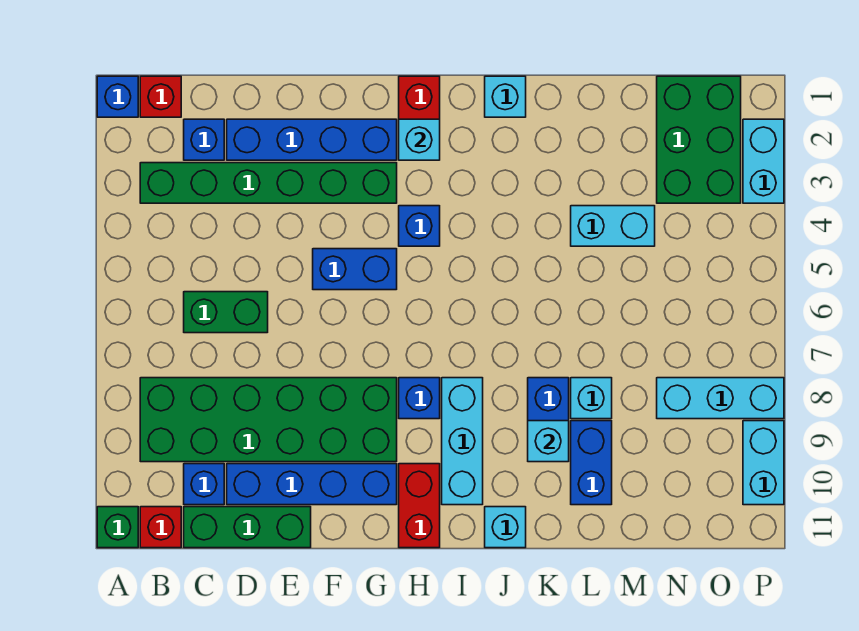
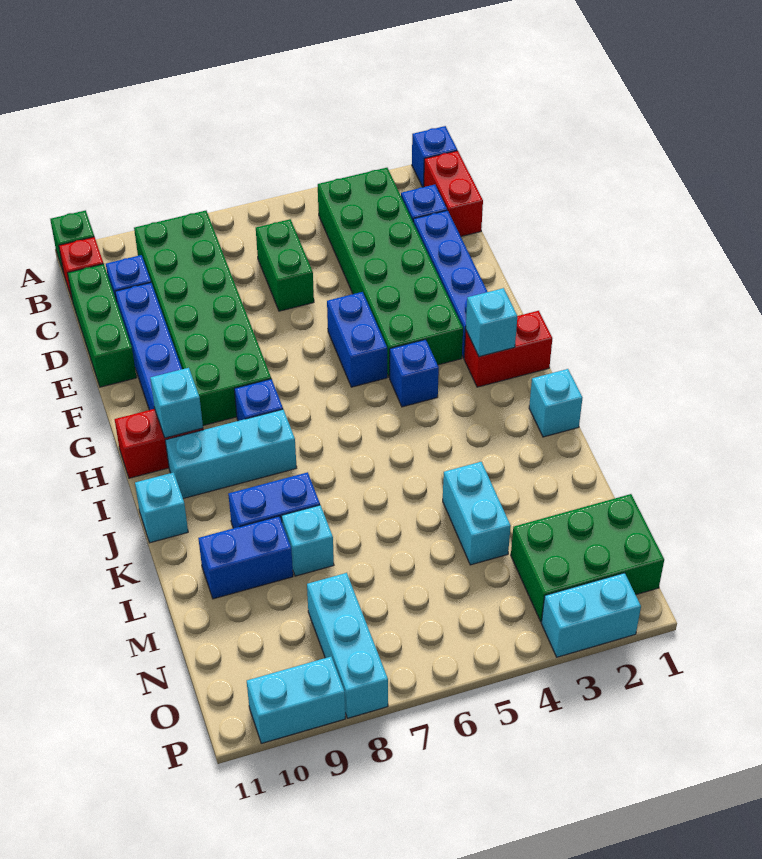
red 1x1 brick [140,76,181,117] -> red 1x2 brick [424,151,483,236]
green 1x6 brick [140,163,397,203] -> green 2x6 brick [318,168,463,377]
cyan 1x1 brick [528,421,569,462] -> cyan 1x1 brick moved to [150,368,203,438]

